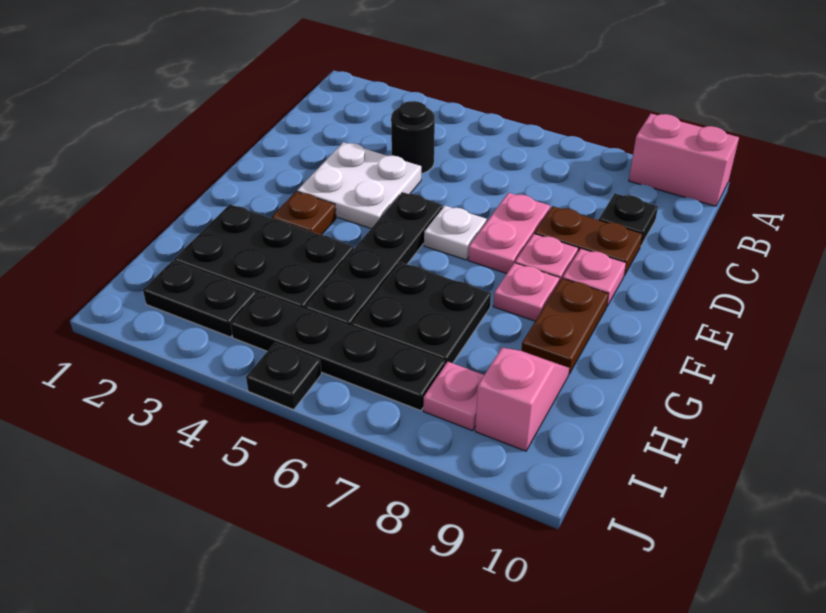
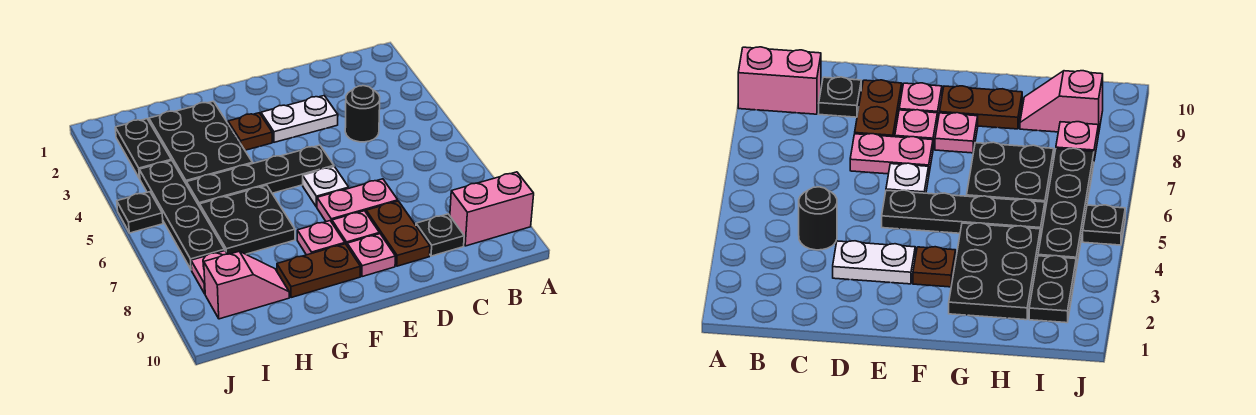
pink 1x2 brick [629,114,739,206] -> pink 1x2 brick turned to [450,172,534,246]
white 2x2 plate [297,142,421,228] -> white 1x2 plate [261,96,338,142]

